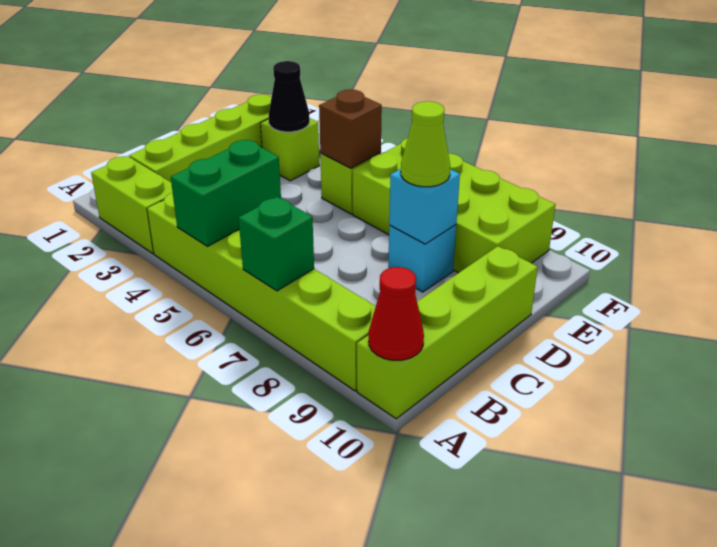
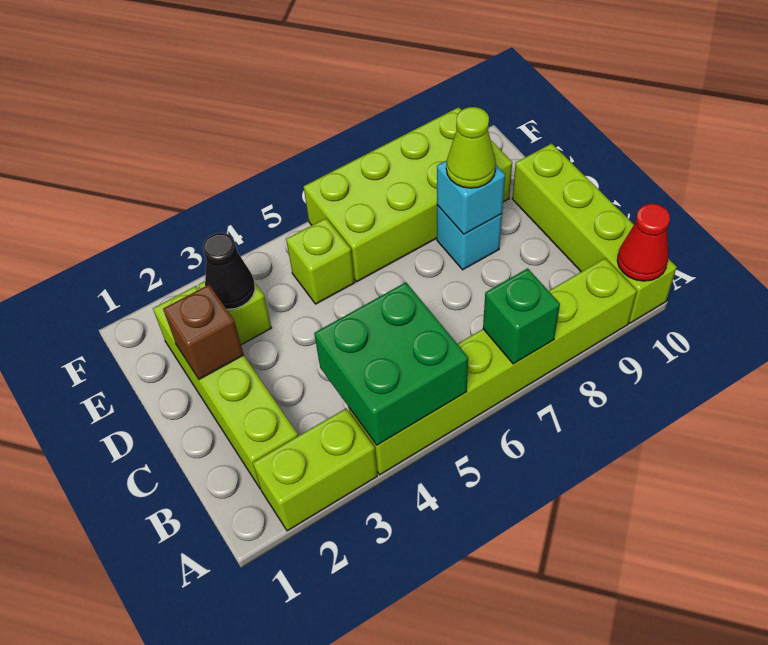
green 1x2 brick [171,140,281,247] -> green 2x2 brick [314,282,468,445]
brown 1x1 brick [319,90,382,168] -> brown 1x1 brick moved to [163,285,244,379]

